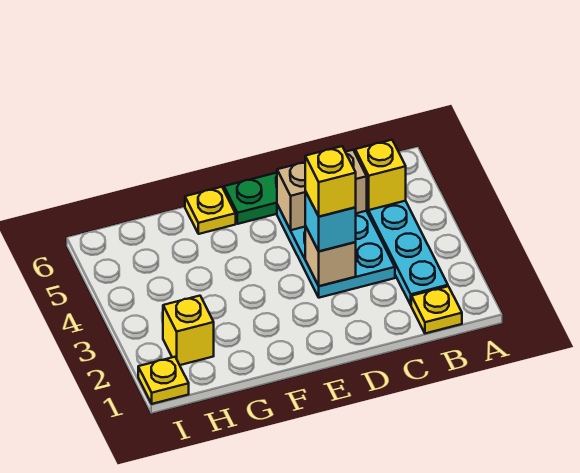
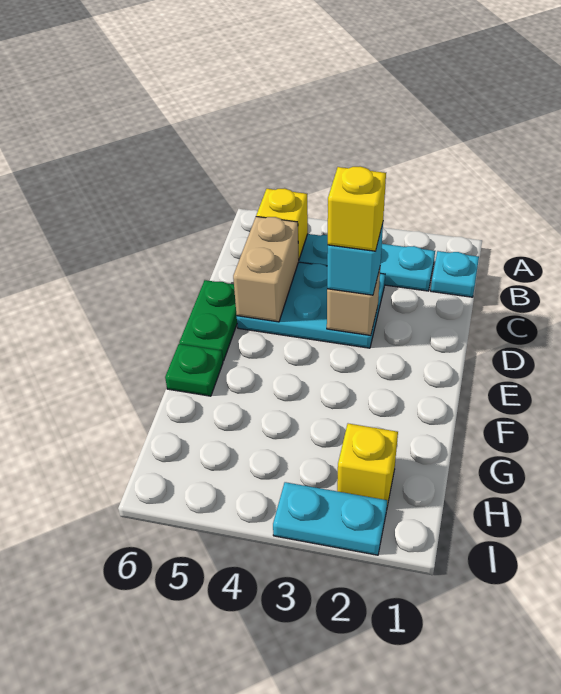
yellow 1x1 plate [411,286,462,333] -> cyan 1x1 plate [431,251,479,297]
yellow 1x1 plate [185,187,236,234] -> green 1x1 plate [165,344,223,396]
yellow 1x1 plate [138,357,189,404] -> none
none -> cyan 1x2 plate [273,482,387,555]

